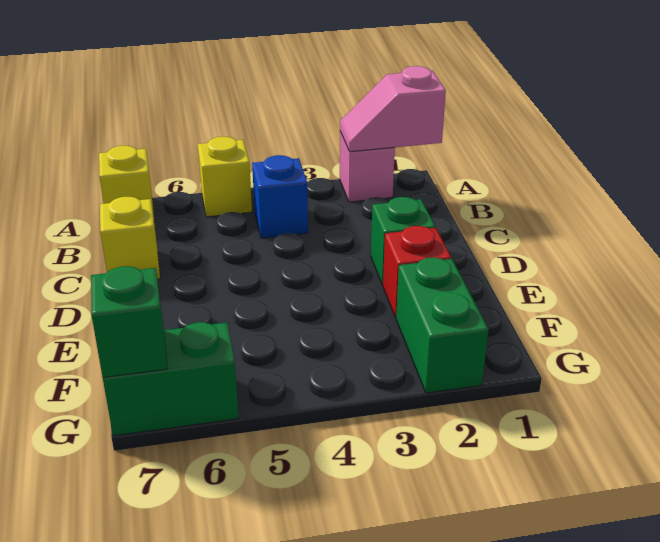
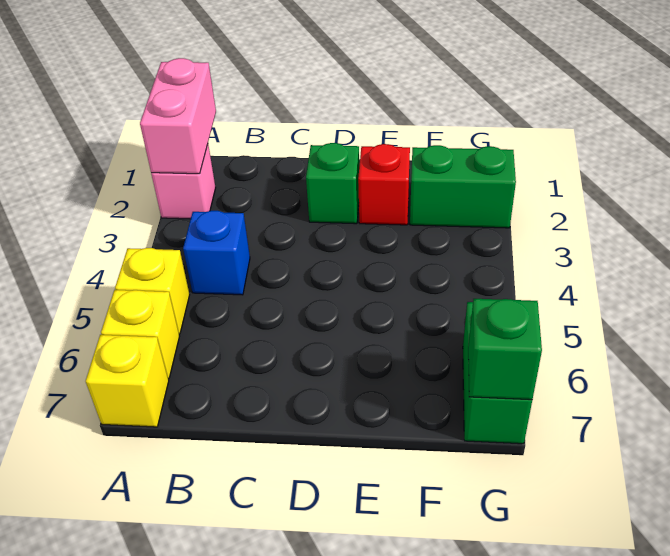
pink 1x2 slope [340,66,446,152] -> pink 1x2 brick [140,58,216,174]
yellow 1x1 brick [100,197,160,279] -> yellow 1x1 brick moved to [101,290,180,379]

